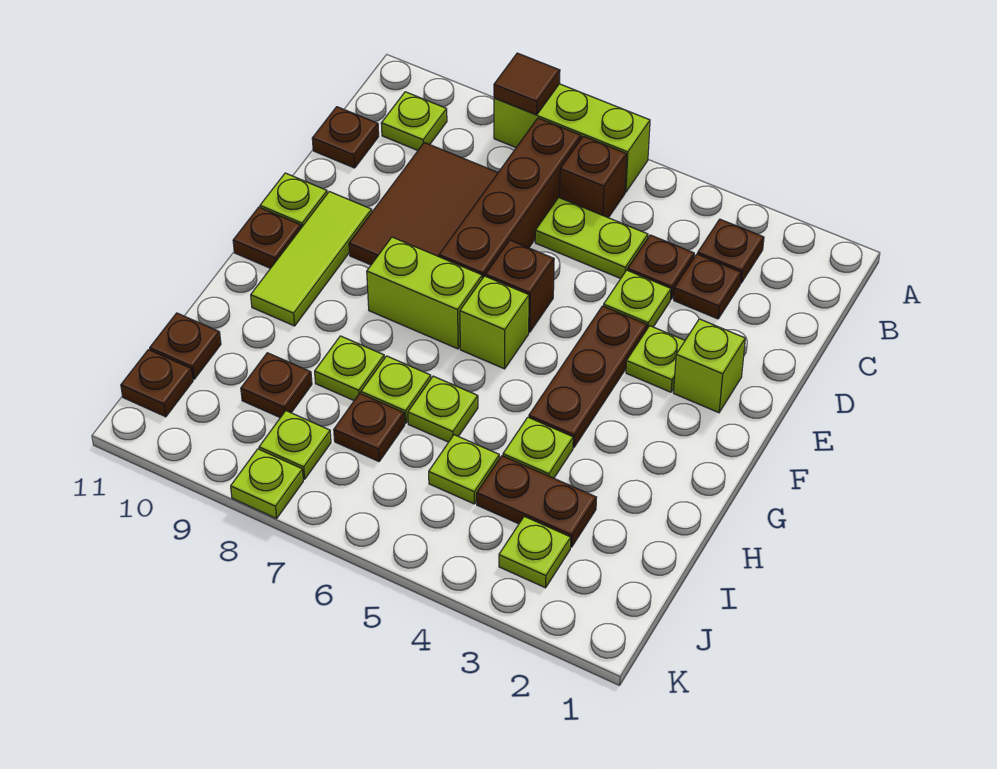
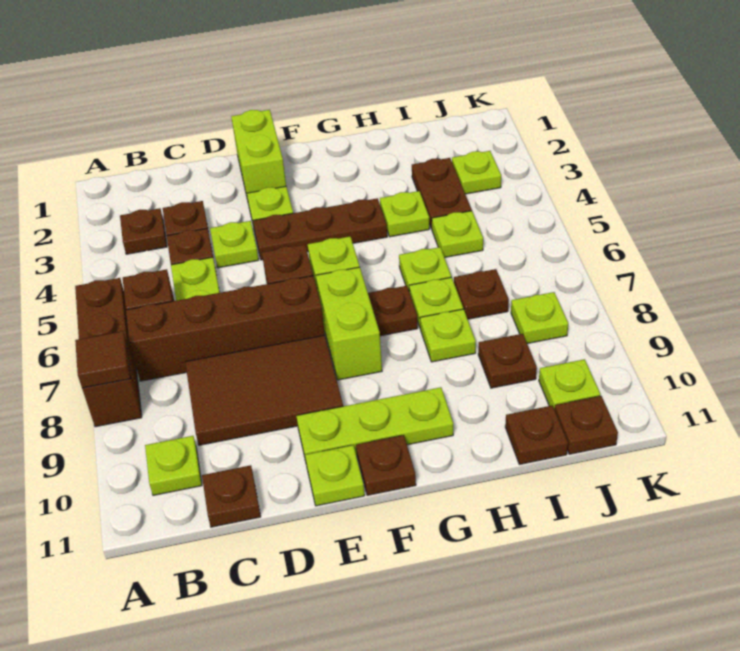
lime 1x3 brick [494,84,650,192] -> brown 1x3 brick [75,278,142,427]
lime 1x1 brick [674,319,745,413] -> lime 1x2 brick [231,110,286,200]
lime 1x3 tile [251,192,372,326] -> lime 1x3 plate [296,387,453,461]
none -> brown 1x1 plate [368,286,418,336]
lime 1x1 plate [231,449,303,518] -> lime 1x1 plate moved to [539,359,600,409]

